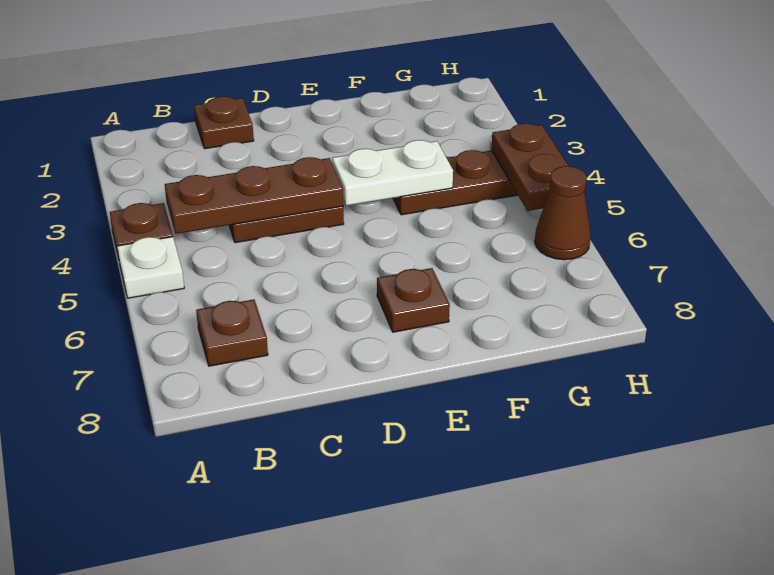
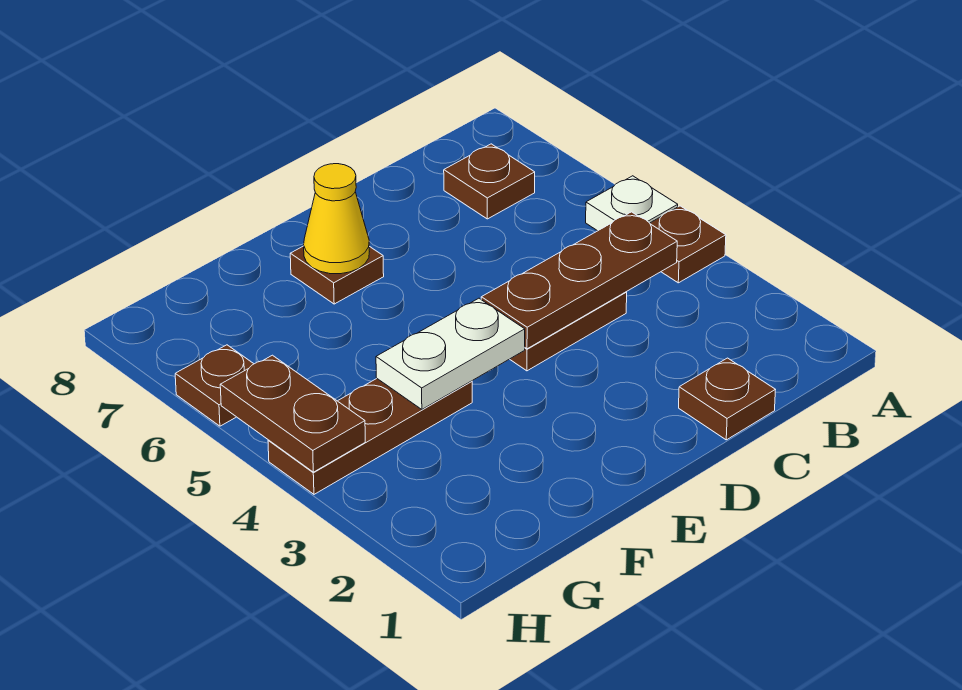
none -> yellow 1x1 cone [304,164,369,274]
brown 1x1 cone [535,166,591,260] -> brown 1x1 plate [175,345,254,426]

